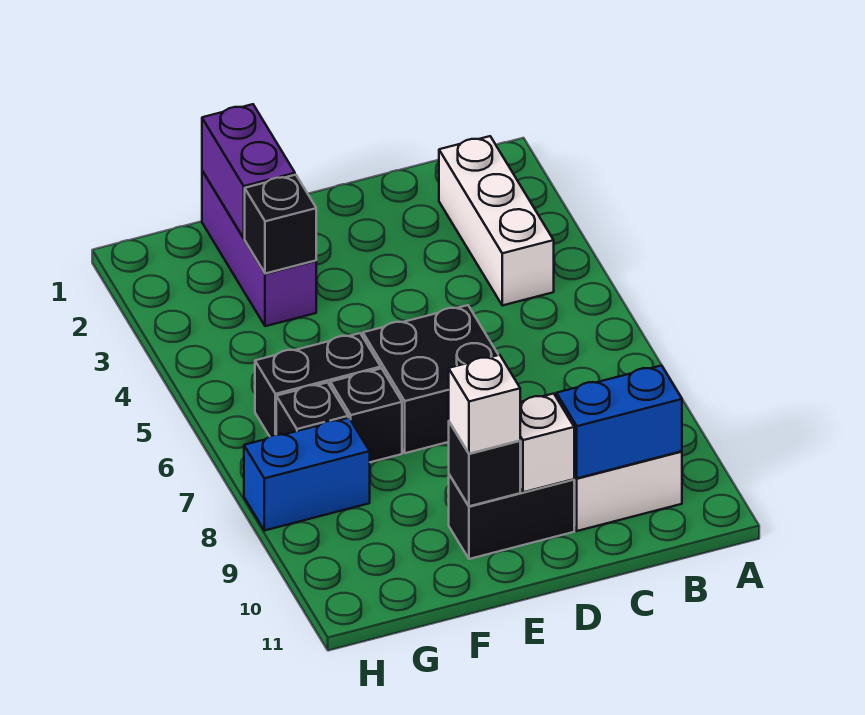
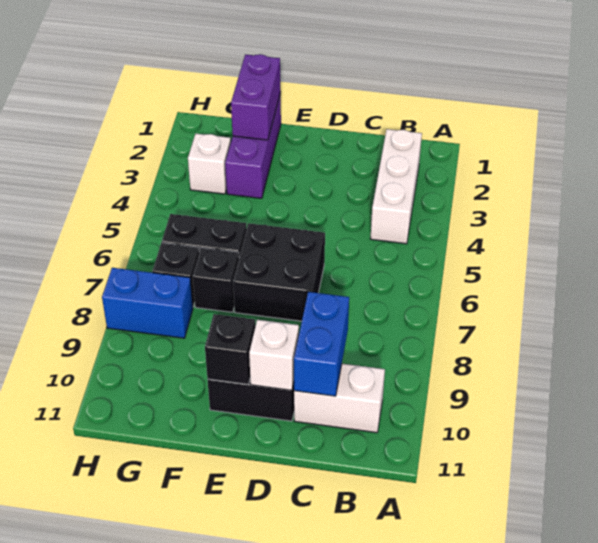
blue 1x2 brick [556,365,682,478] -> blue 1x2 brick turned to [294,292,349,396]
white 1x1 brick [449,355,520,454] -> white 1x1 brick moved to [188,134,231,194]
black 1x1 brick [245,175,316,274] -> none

